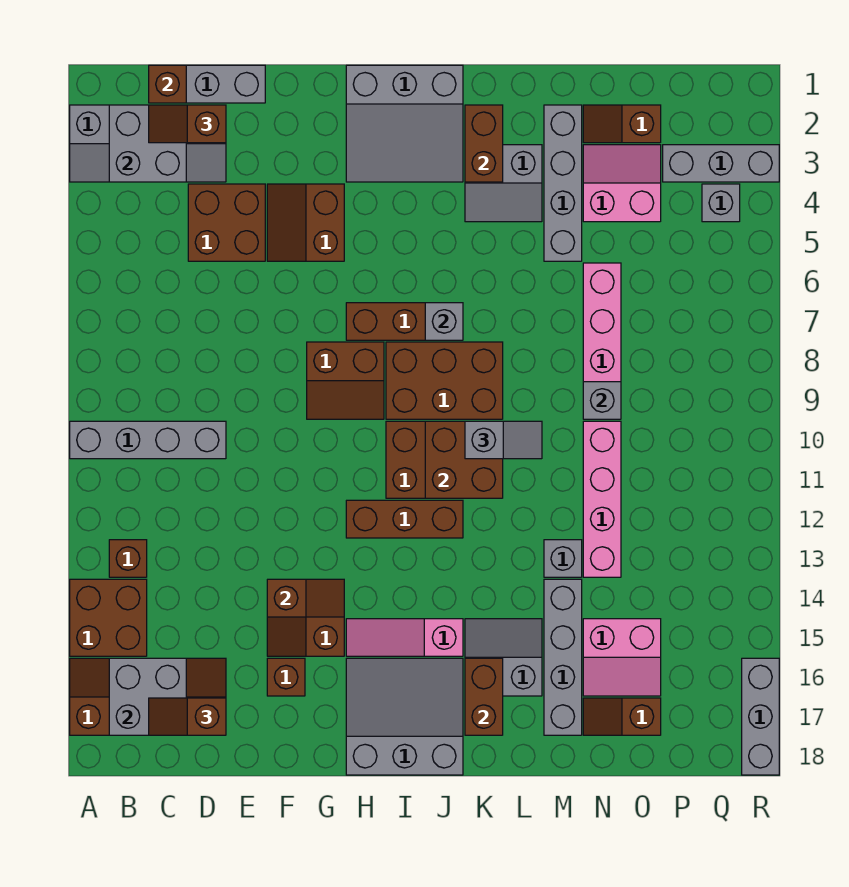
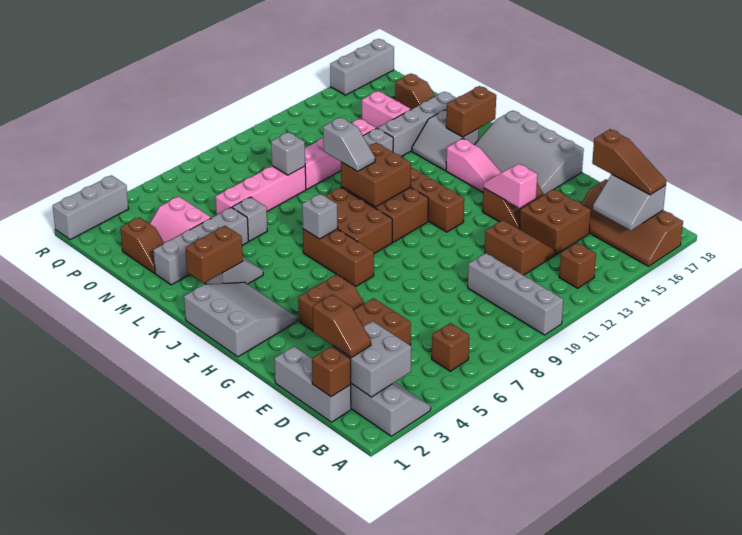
brown 2x2 brick [70,579,147,656] -> brown 2x2 brick moved to [519,189,591,255]
grey 2x2 brick [109,658,186,735] -> grey 2x2 slope [593,174,666,230]
brown 1x2 slope [149,698,226,735] -> brown 1x3 slope [592,129,666,195]
brown 1x2 slope [267,579,344,617] -> pink 1x2 slope [483,164,537,208]
brown 1x1 brick [267,658,305,696] -> brown 1x1 brick moved to [432,323,469,371]
brown 2x2 slope [307,342,384,419] -> brown 2x2 slope moved to [485,220,556,275]
grey 3x3 slope [346,658,463,775] -> grey 3x4 slope [474,111,584,195]
grey 1x2 slope [465,421,542,459] -> grey 1x2 slope turned to [323,117,375,172]
grey 1x3 brick [663,145,779,182] -> grey 1x3 brick turned to [53,175,129,240]
grey 1x1 brick [702,184,740,222] -> grey 1x1 brick moved to [232,197,267,241]

